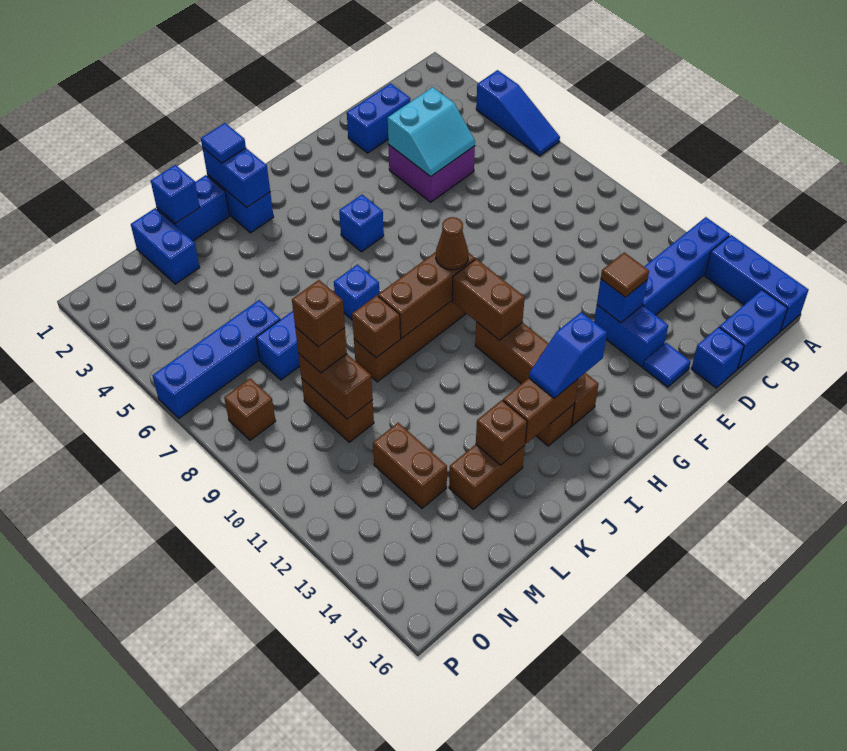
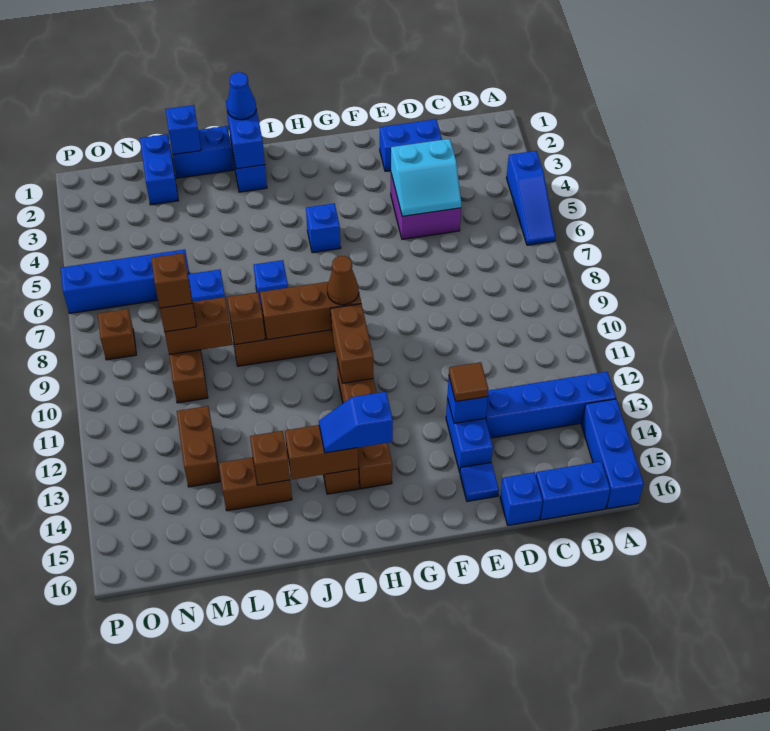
blue 1x1 tile [201,123,246,163] -> blue 1x1 cone [227,72,256,120]
brown 1x2 brick [298,353,373,419] -> brown 1x2 brick turned to [165,297,233,354]

